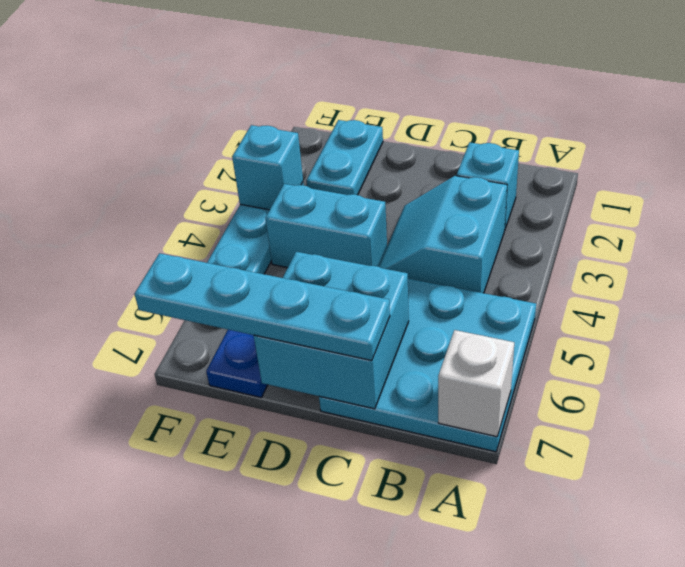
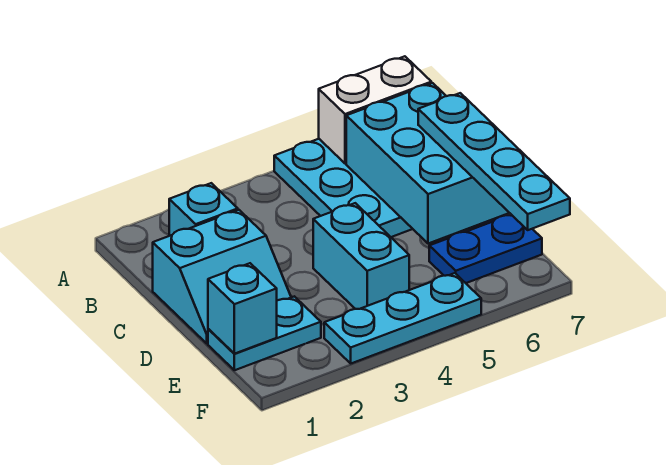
white 1x1 brick [438,330,514,437] -> white 1x2 brick [319,56,431,164]
cyan 2x2 slope [378,176,507,293] -> cyan 2x2 slope moved to [153,210,291,344]
cyan 2x2 brick [254,252,409,409] -> cyan 2x3 brick [346,83,509,244]
cyan 1x1 brick [232,125,303,210] -> cyan 1x1 brick moved to [208,263,277,354]

